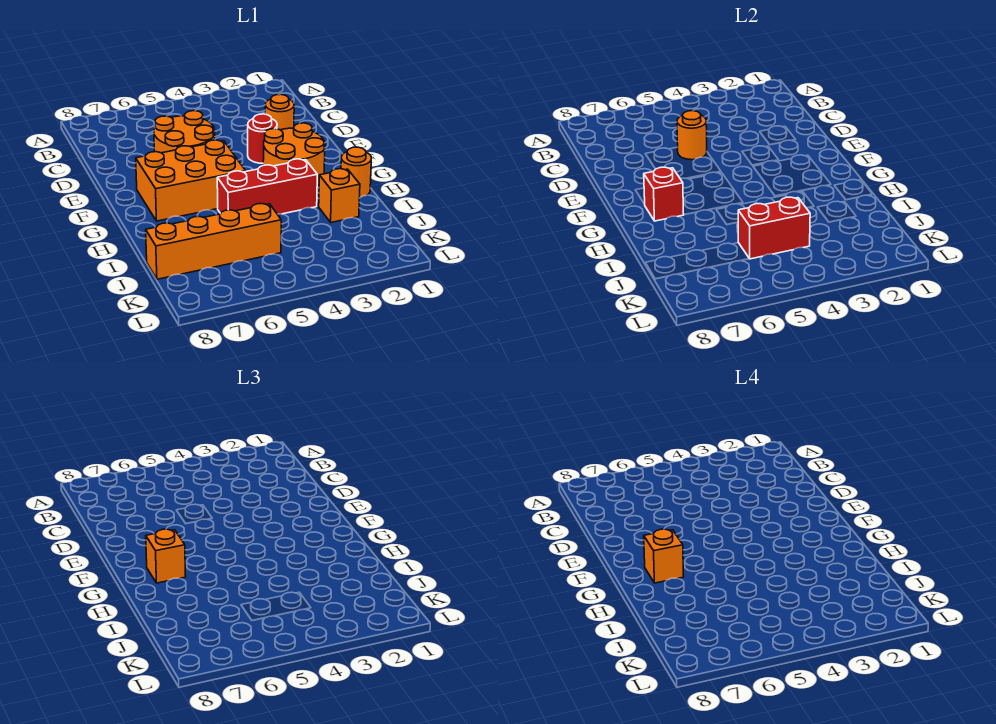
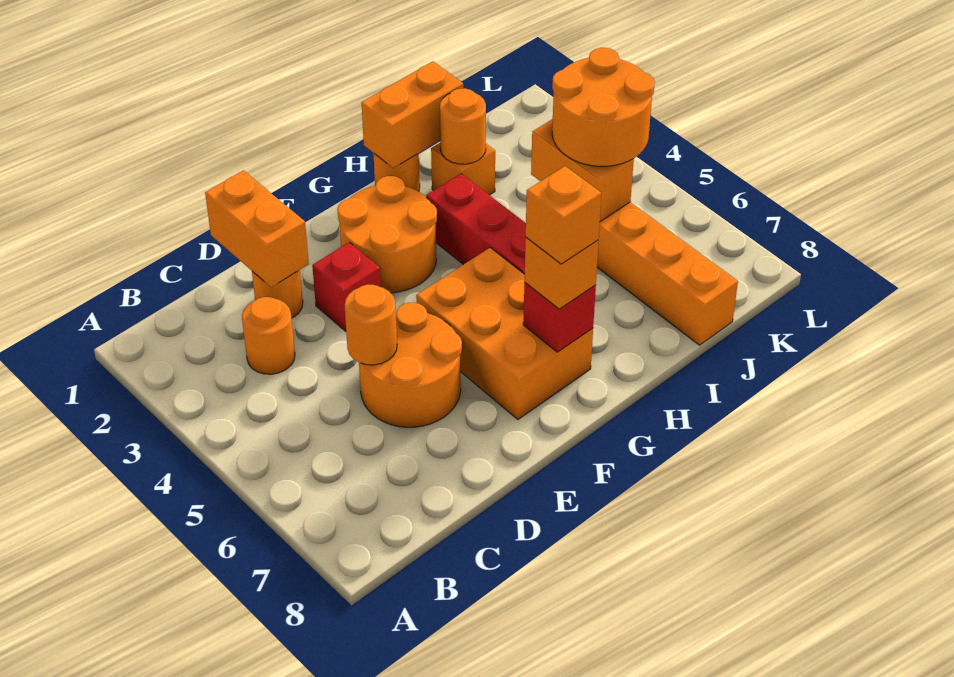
none -> orange 1x1 round brick [242,297,295,374]
none -> orange 1x2 brick [205,170,309,287]
red 1x1 round brick [248,114,277,163] -> red 1x1 brick [312,242,381,331]
none -> orange 1x2 brick [362,61,463,168]
none -> orange 1x1 round brick [440,88,486,164]
red 1x2 brick [738,197,810,259] -> orange 1x2 brick [531,119,634,221]
none -> orange 2x2 round brick [552,48,655,166]

